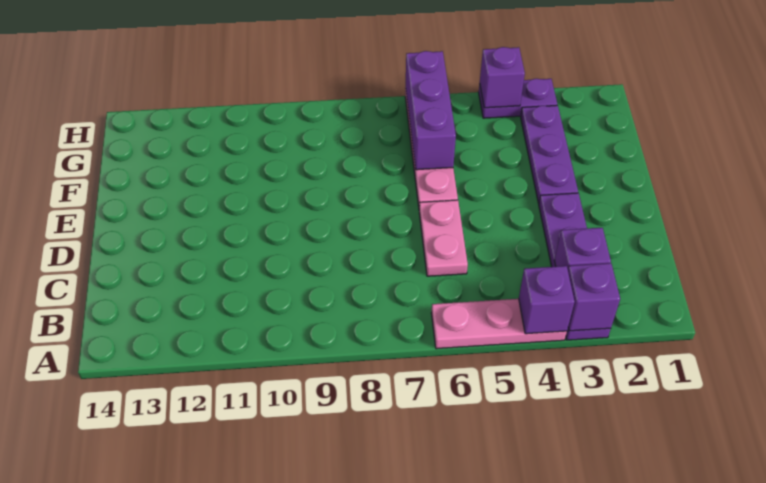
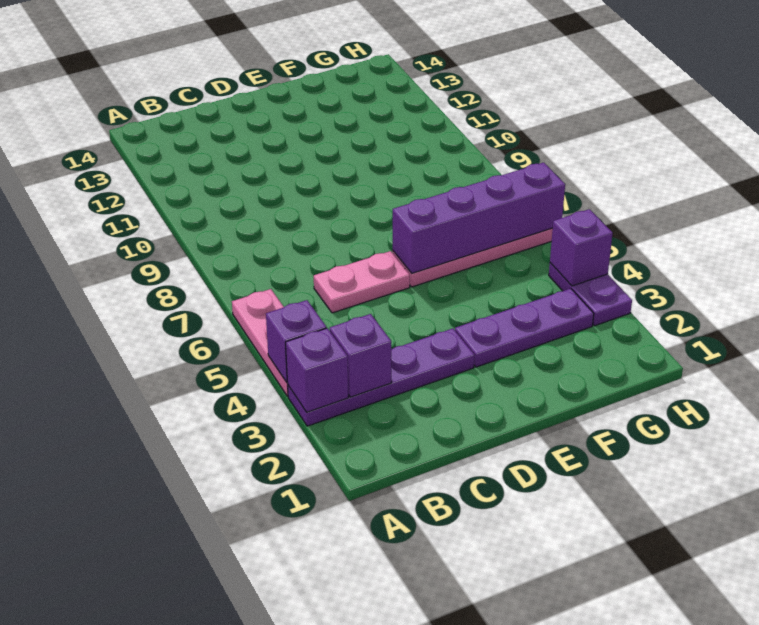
purple 1x3 brick [406,51,456,170] -> purple 1x4 brick [393,163,565,273]

